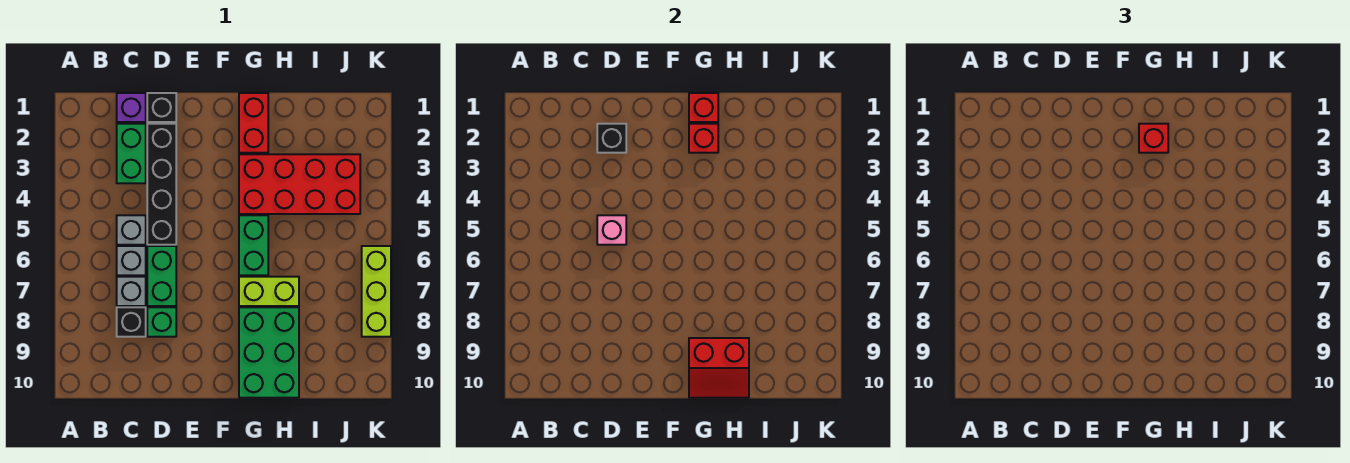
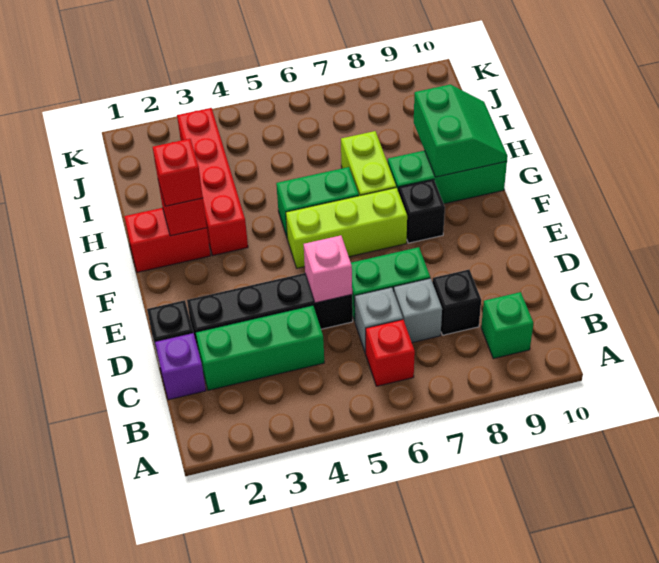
green 1x2 brick [117,124,146,183] -> green 1x3 brick [196,305,324,390]
grey 1x1 brick [117,215,146,245] -> none
black 1x1 brick [597,124,626,153] -> black 1x1 brick moved to [398,179,445,243]
green 1x1 brick [147,307,176,337] -> green 1x1 brick moved to [481,292,533,359]
red 1x1 brick [689,93,718,122] -> red 1x1 brick moved to [365,320,415,386]
red 2x4 brick [239,154,360,214] -> red 1x4 brick [177,108,248,255]
green 2x3 brick [239,307,299,398] -> green 1x3 brick [388,150,507,204]
red 2x2 slope [689,338,749,398] -> green 2x2 slope [414,84,508,177]
lime 1x3 brick [362,246,391,337] -> lime 1x3 brick moved to [286,188,407,268]

